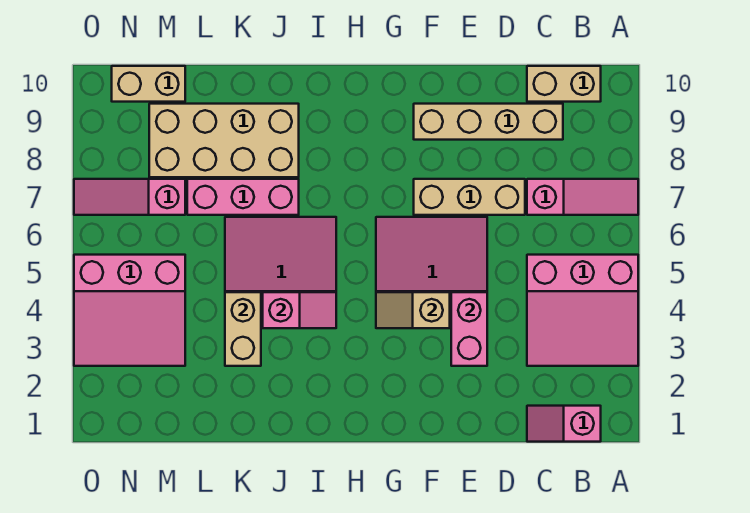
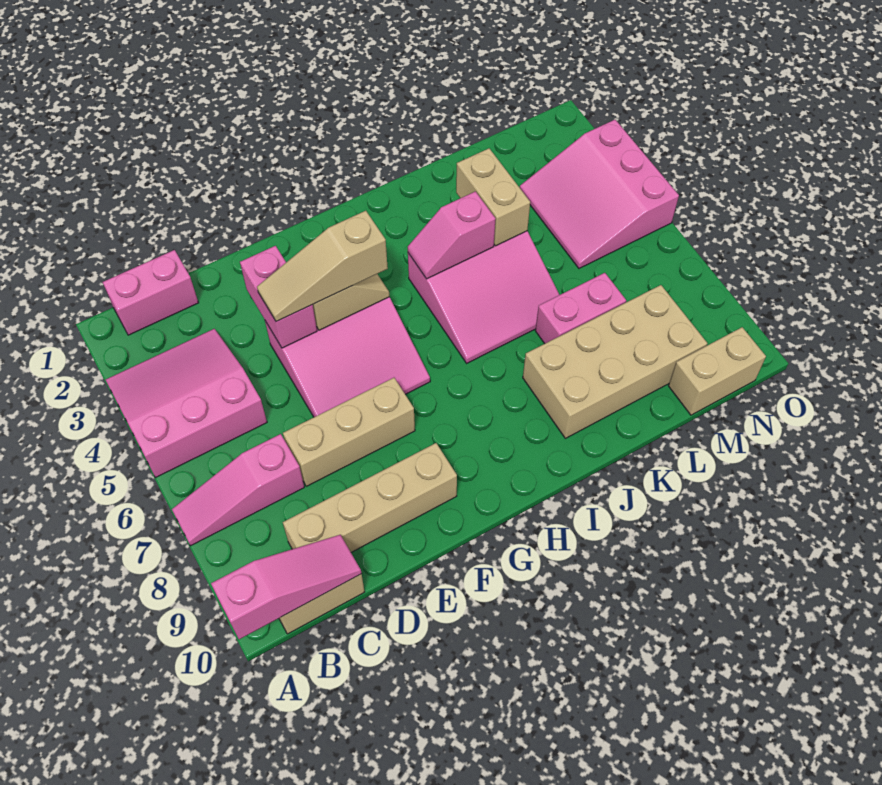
pink 1x2 slope [527,406,601,442] -> pink 1x2 brick [103,250,198,335]
none -> tan 1x3 slope [257,211,388,322]
pink 1x3 brick [187,179,299,215] -> pink 1x2 brick [535,273,626,344]
pink 3x3 slope [74,255,185,366] -> pink 3x3 slope turned to [520,120,679,268]
pink 1x3 slope [74,179,185,215] -> pink 1x3 slope moved to [211,535,362,639]

